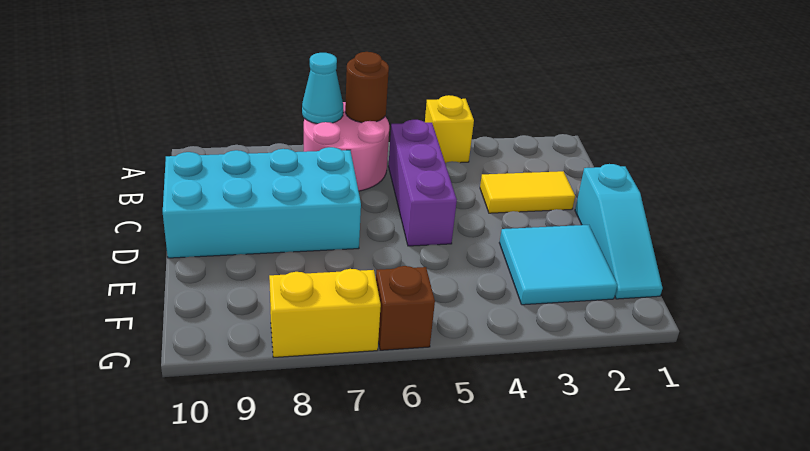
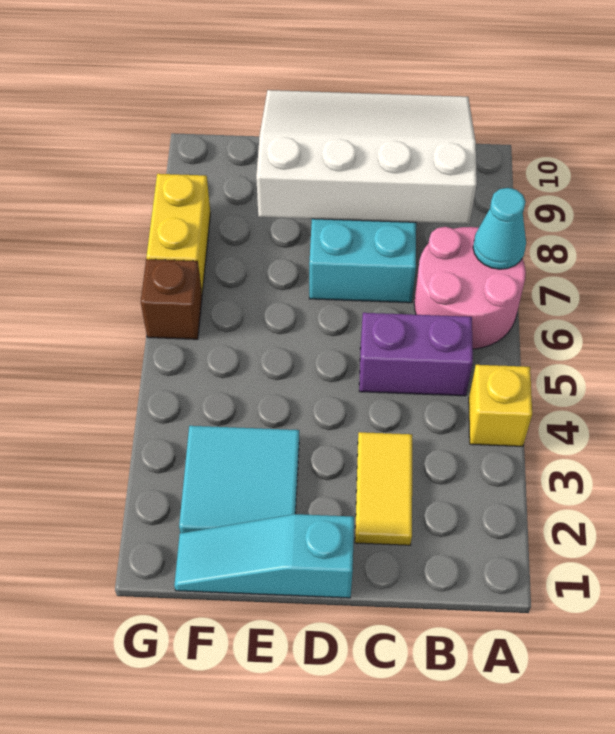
brown 1x1 round brick [345,52,389,123] -> none
purple 1x3 brick [389,120,457,246] -> purple 1x2 brick [359,313,473,396]
none -> white 3x4 slope [256,90,477,224]

